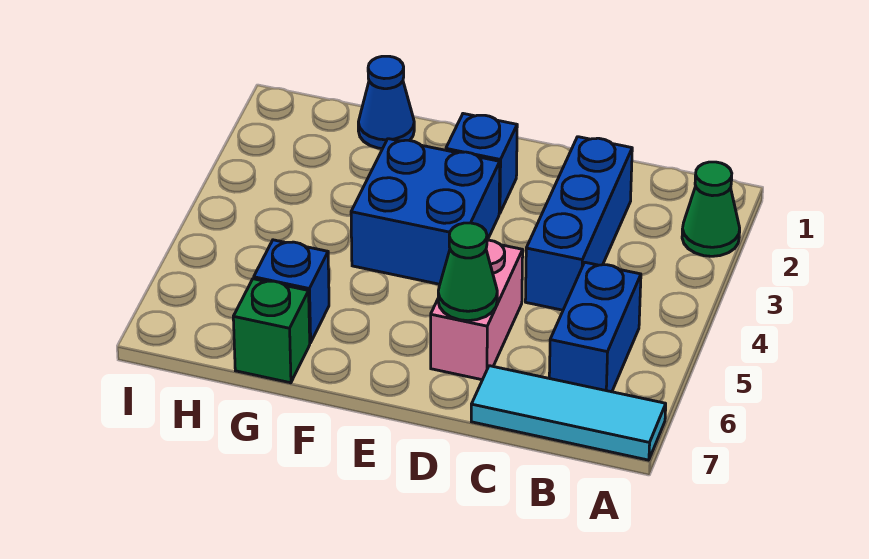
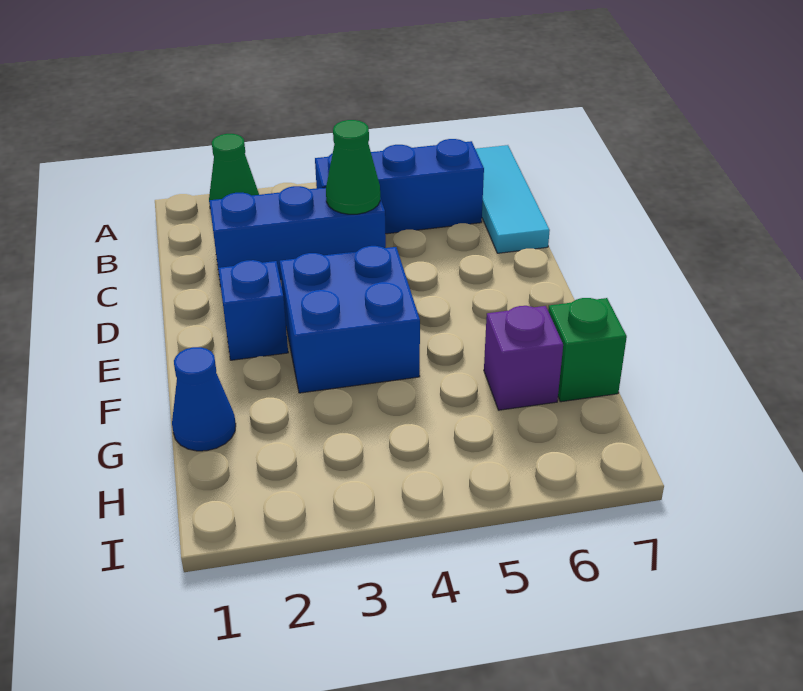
blue 1x2 brick [549,262,641,392] -> blue 1x3 brick [315,139,484,234]
pink 1x2 brick [431,240,523,380] -> none
green 1x1 cone [438,223,497,321] -> green 1x1 cone moved to [326,120,380,214]
blue 1x1 brick [254,240,329,343] -> purple 1x1 brick [484,306,563,410]

